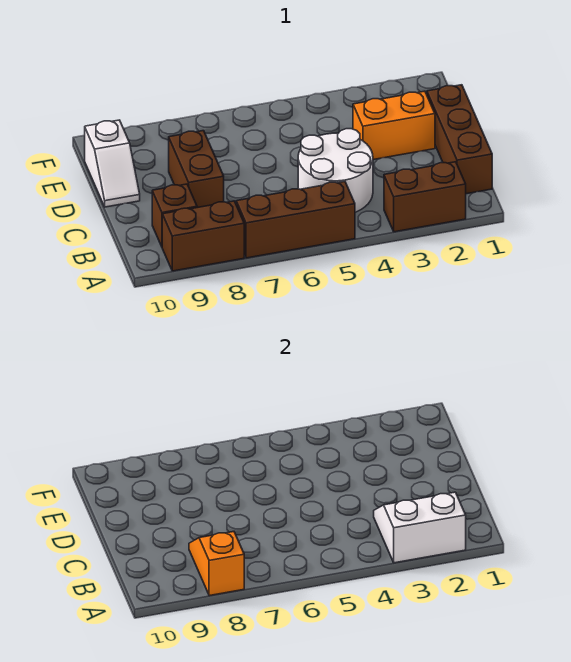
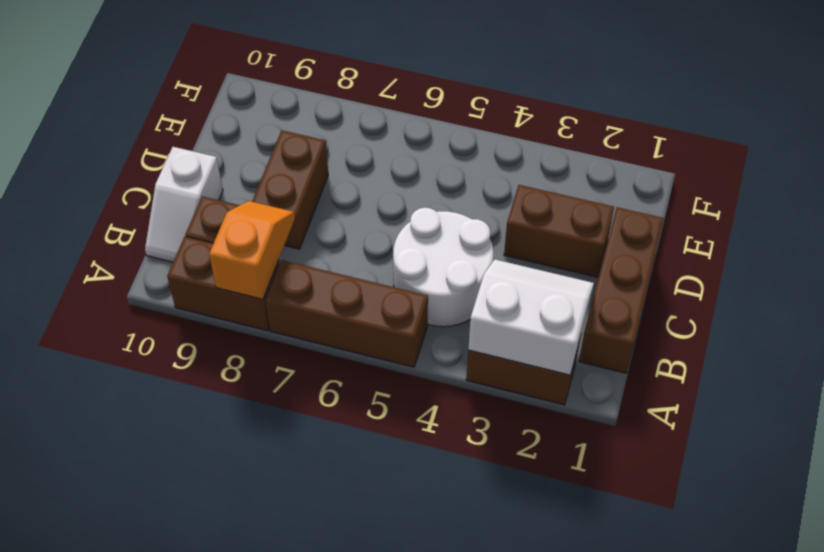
orange 1x2 brick [353,91,435,160] -> brown 1x2 brick [504,185,614,277]
white 1x2 slope [85,120,140,207] -> white 1x2 slope moved to [145,147,223,262]

